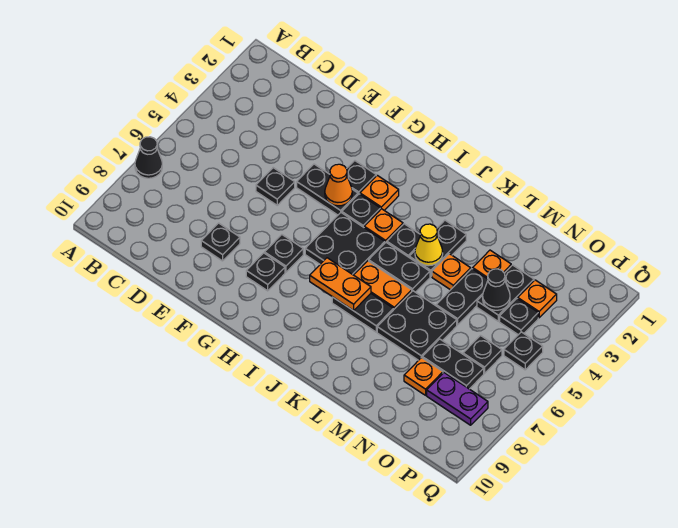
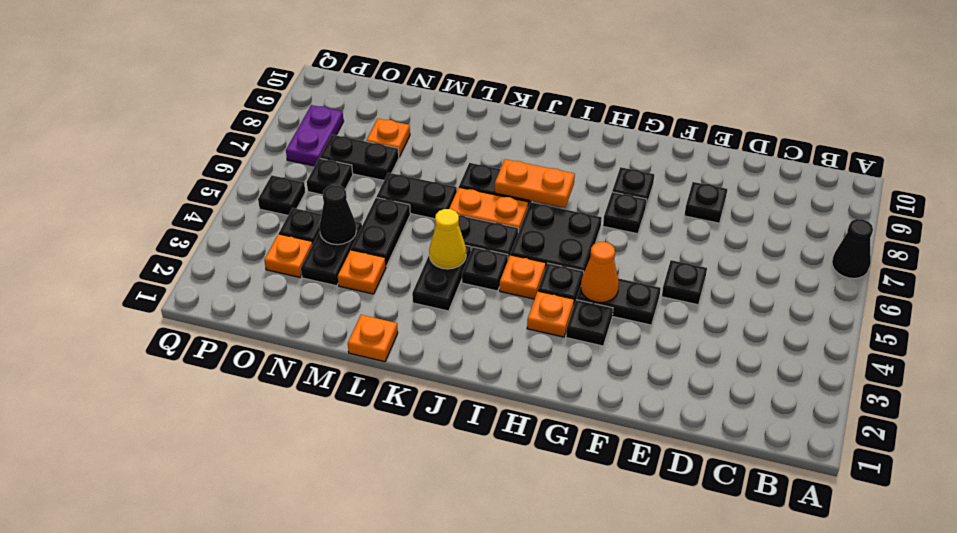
orange 1x1 plate [432,254,471,290] -> orange 1x1 plate moved to [348,315,398,362]
black 2x2 plate [377,291,457,360] -> black 1x2 plate [377,173,457,219]
purple 1x2 plate [427,373,488,425] -> purple 1x2 plate turned to [286,105,344,166]

